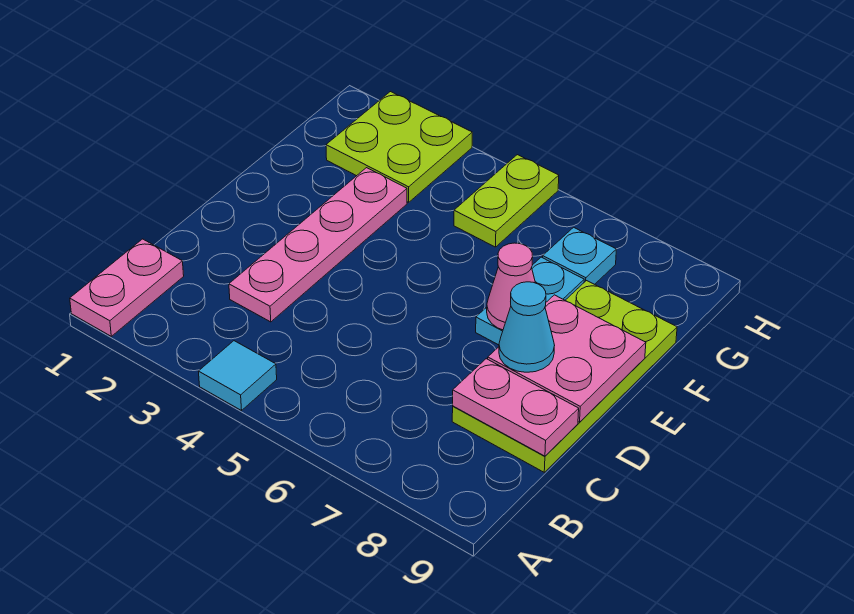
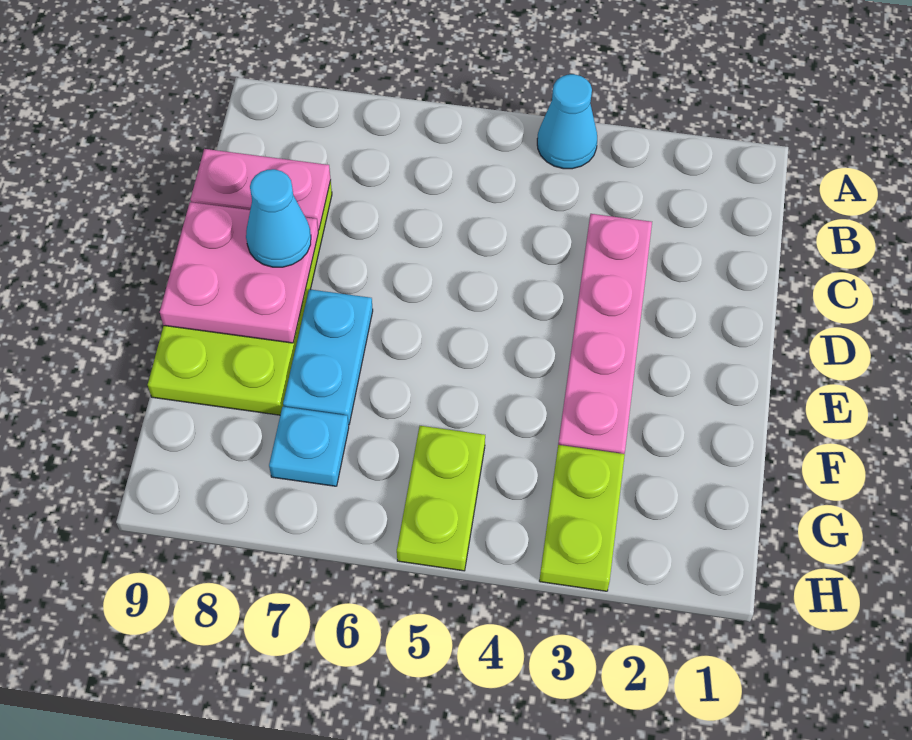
pink 1x2 plate [70,239,184,336] -> none
cyan 1x1 tile [198,341,277,411] -> cyan 1x1 cone [537,74,597,169]
pink 1x1 cone [487,243,535,330] -> none
lime 2x2 plate [326,92,472,202] -> lime 1x2 plate [539,445,625,591]

